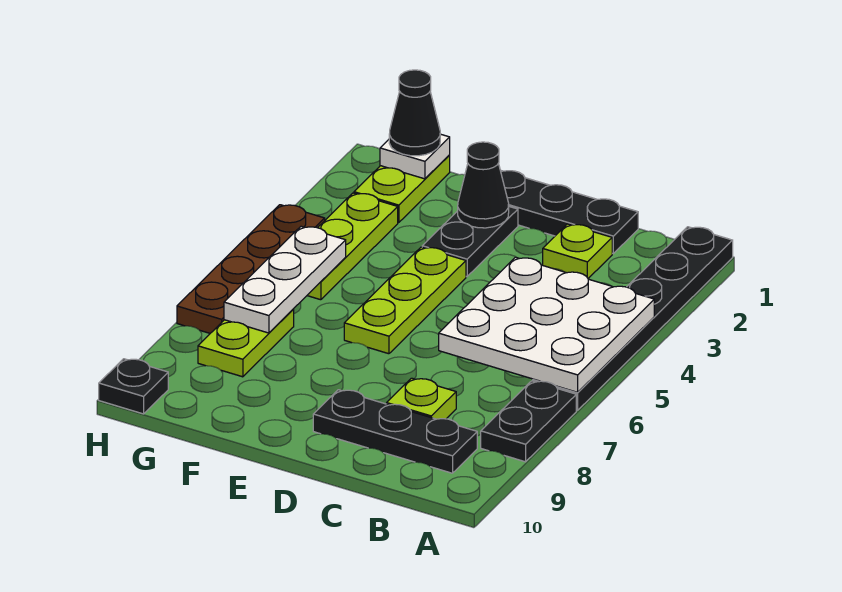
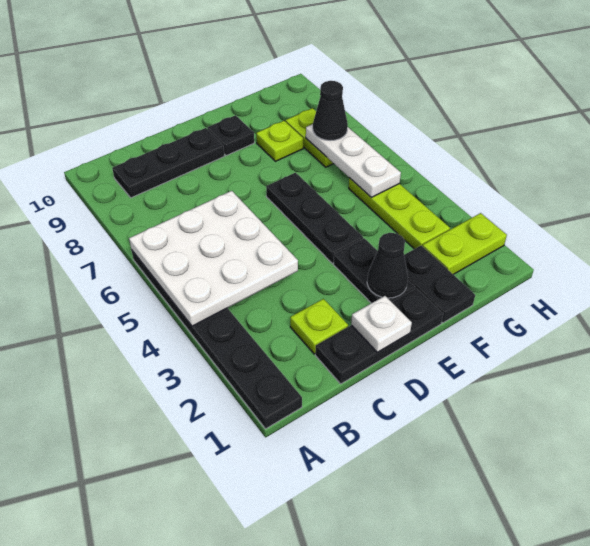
black 1x2 plate [481,381,576,462] -> black 1x2 plate moved to [404,246,475,323]
lime 1x1 plate [387,378,456,419] -> lime 1x1 plate moved to [256,121,303,161]
lime 1x3 plate [344,247,466,354] -> black 1x3 plate [266,173,363,263]
lime 1x2 plate [354,155,450,223] -> lime 1x2 plate turned to [422,213,507,274]
white 1x1 plate [380,134,450,179] -> white 1x1 plate moved to [351,296,412,352]
black 1x1 cone [389,70,440,156] -> black 1x1 cone moved to [313,81,348,141]
brown 1x4 plate [177,205,325,333] -> none
black 1x1 plate [99,359,168,414] -> black 1x1 plate moved to [208,115,254,156]

